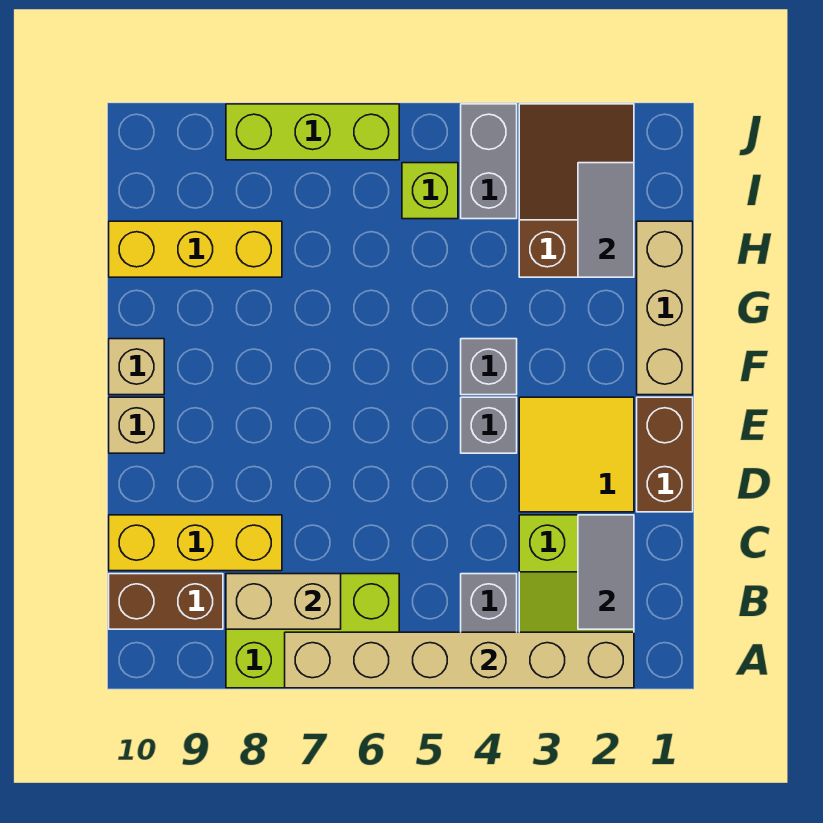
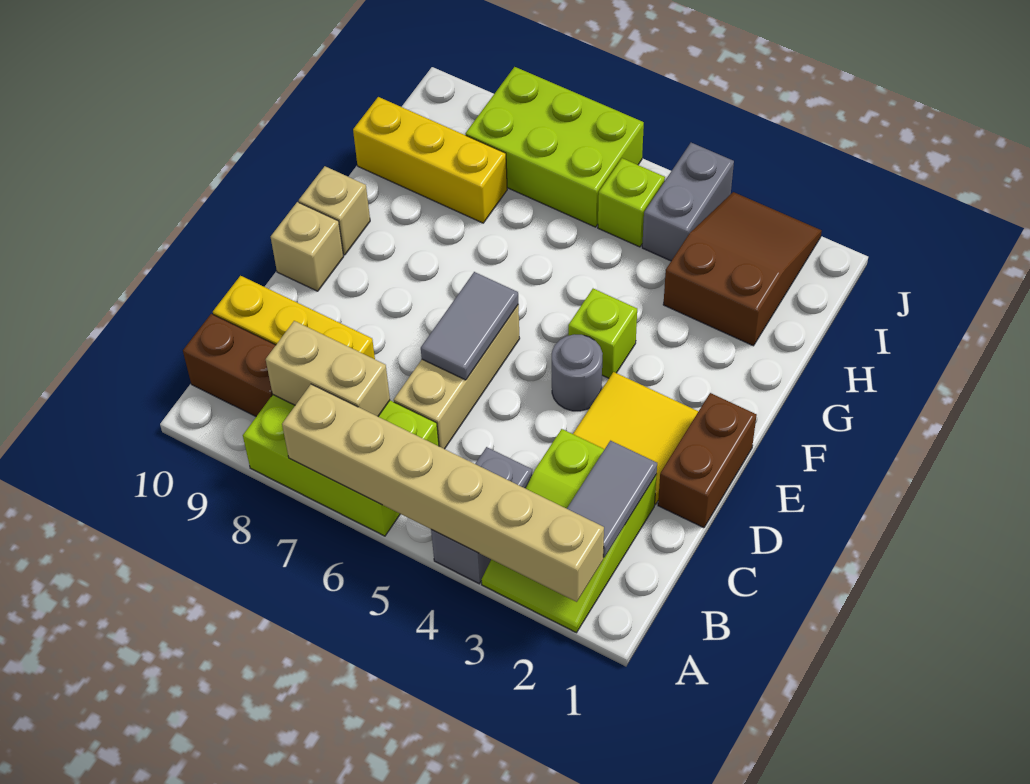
grey 1x1 brick [461,397,517,453] -> grey 1x1 round brick [552,334,603,411]
tan 1x3 brick [637,221,693,395] -> tan 1x3 brick moved to [394,305,520,449]
grey 1x1 brick [461,339,517,395] -> lime 1x1 brick [568,289,637,378]
grey 1x2 tile [578,163,634,277] -> grey 1x2 tile moved to [421,272,518,380]
lime 1x3 brick [226,104,399,160] -> lime 2x3 brick [465,67,644,227]

